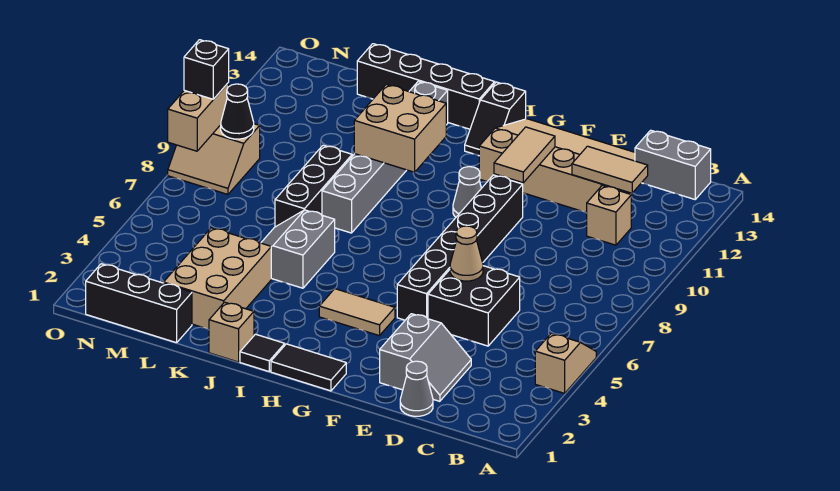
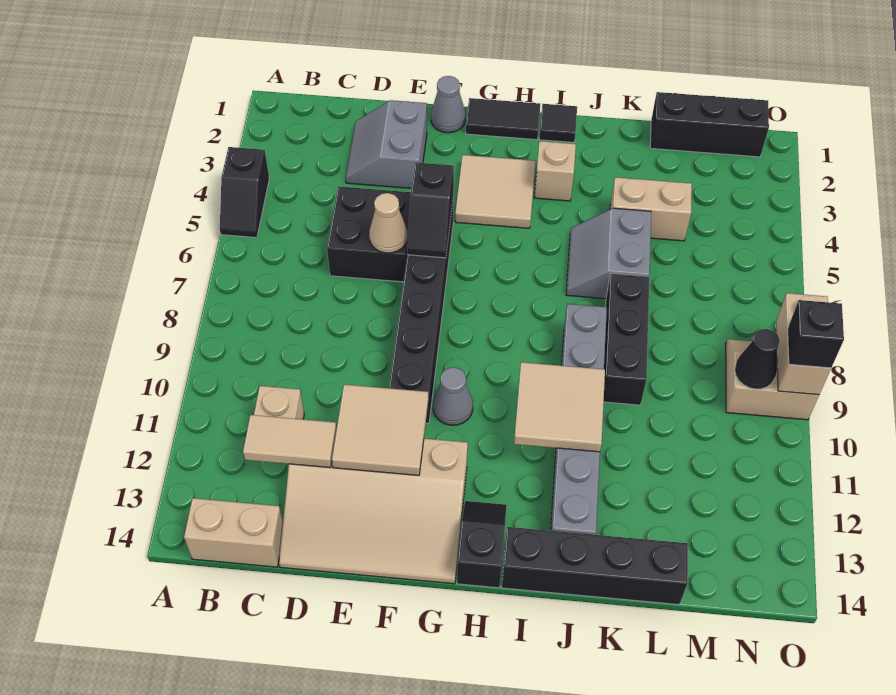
tan 1x2 slope [535,333,596,393] -> black 1x2 slope [220,147,269,238]
grey 1x2 brick [635,130,711,199] -> tan 1x2 brick [184,498,283,567]
grey 1x1 cone [400,361,433,416] -> grey 1x1 cone moved to [431,76,466,133]
none -> black 1x2 slope [407,162,454,258]
tan 1x2 tile [494,127,555,183] -> tan 2x2 tile [332,384,429,475]
tan 1x2 tile [319,289,395,336] -> tan 2x2 tile [455,155,536,228]
tan 2x2 brick [354,85,446,172] -> tan 2x2 tile [514,362,605,452]
tan 1x1 brick [209,302,254,362] -> tan 1x1 brick moved to [534,141,576,201]
grey 2x2 slope [261,210,335,288] -> grey 2x2 slope turned to [566,208,651,299]
tan 2x3 brick [164,228,271,329] -> tan 1x2 brick [610,177,692,241]

